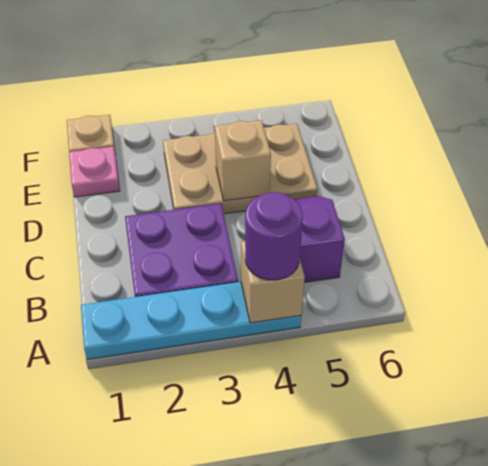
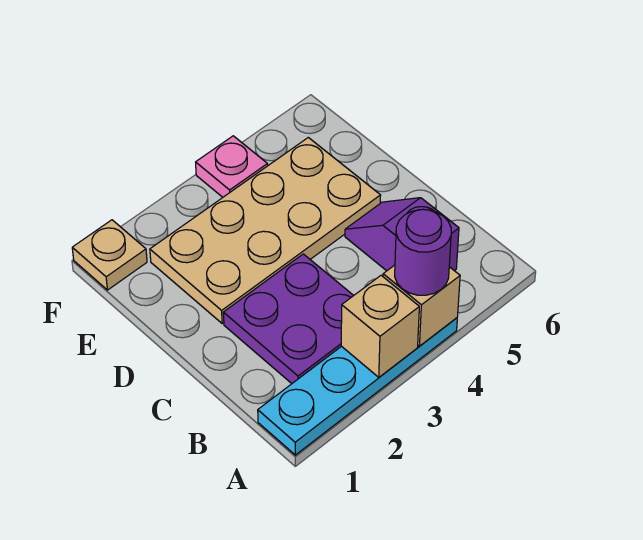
tan 2x3 plate [163,124,317,214] -> tan 2x4 plate [150,138,381,323]
tan 1x1 brick [215,120,271,201] -> tan 1x1 brick moved to [341,275,419,377]
pink 1x1 plate [69,146,120,197] -> pink 1x1 plate moved to [196,136,268,197]

